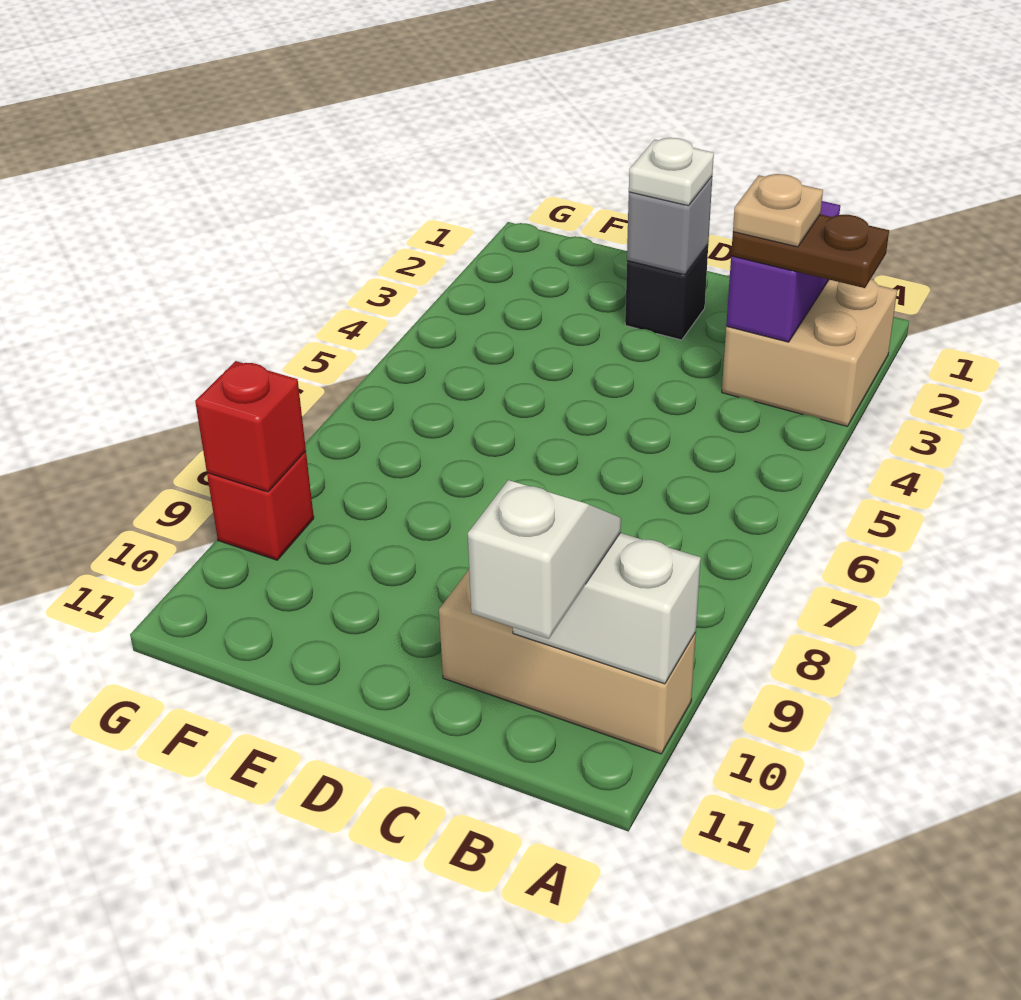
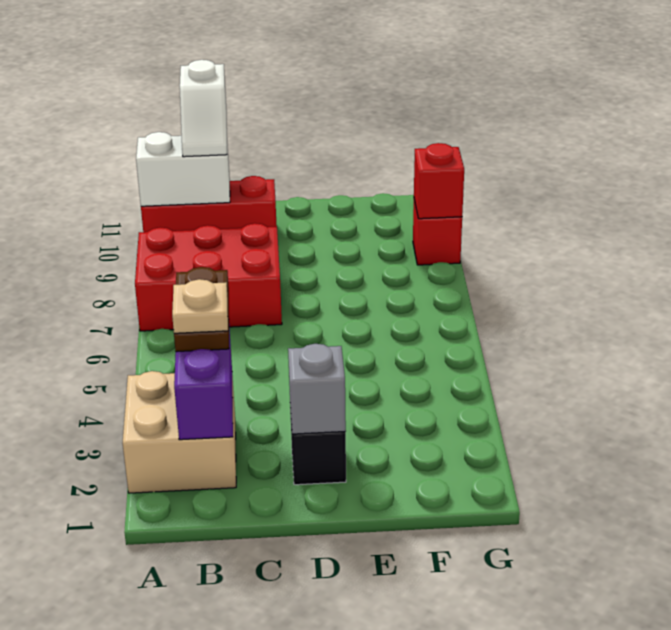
brown 1x2 plate [731,214,889,288] -> brown 1x2 plate turned to [174,267,229,352]
none -> red 2x3 brick [135,223,282,331]
tan 1x3 brick [439,570,696,754] -> red 1x3 brick [141,176,277,232]
white 1x1 plate [629,138,714,206] -> none

